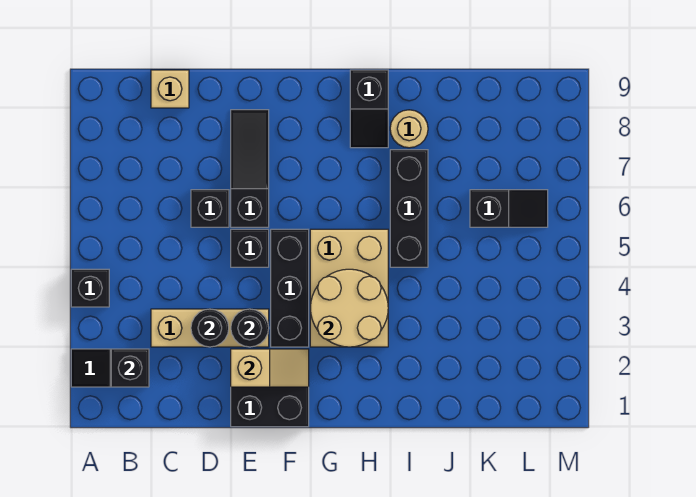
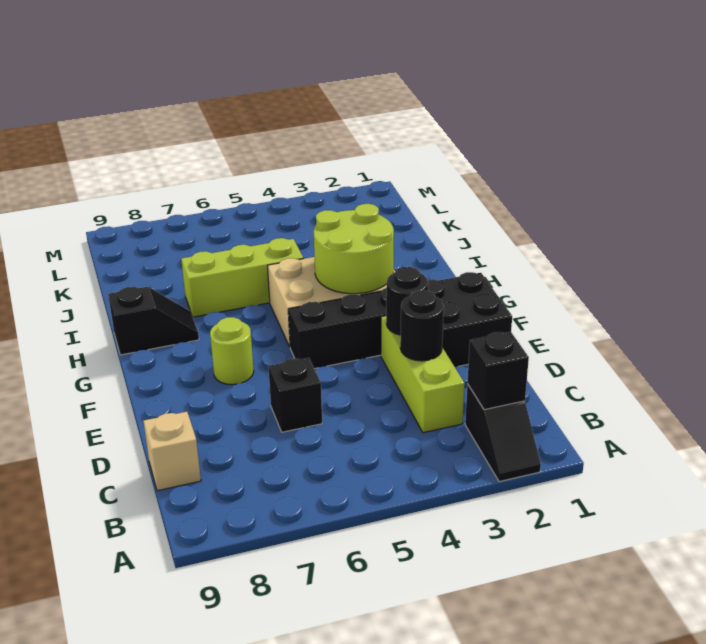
black 1x1 brick [71,269,109,307] -> none
tan 1x3 brick [151,309,269,347] -> lime 1x3 brick [381,316,465,433]
tan 1x2 slope [231,349,309,387] -> none
black 1x1 brick [231,229,269,267] -> none
black 1x3 slope [231,110,269,227] -> none
none -> lime 1x1 round brick [210,317,254,385]
tan 2x2 round brick [310,269,388,347] -> lime 2x2 round brick [314,204,394,294]
black 1x3 brick [390,150,428,267] -> lime 1x3 brick [181,238,304,317]
tan 1x1 round brick [390,110,428,148] -> none
black 1x2 slope [470,190,548,227] -> none

